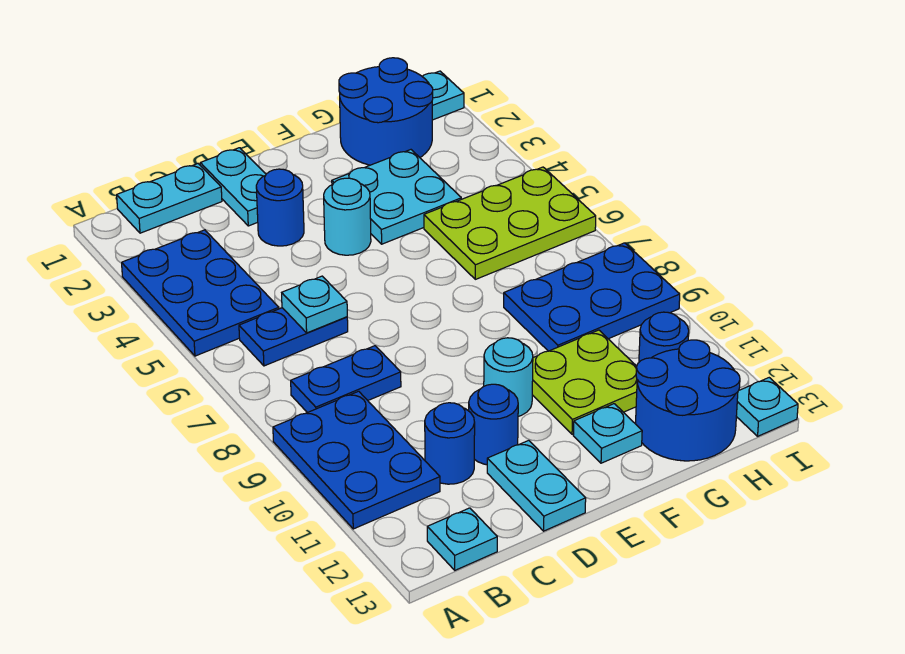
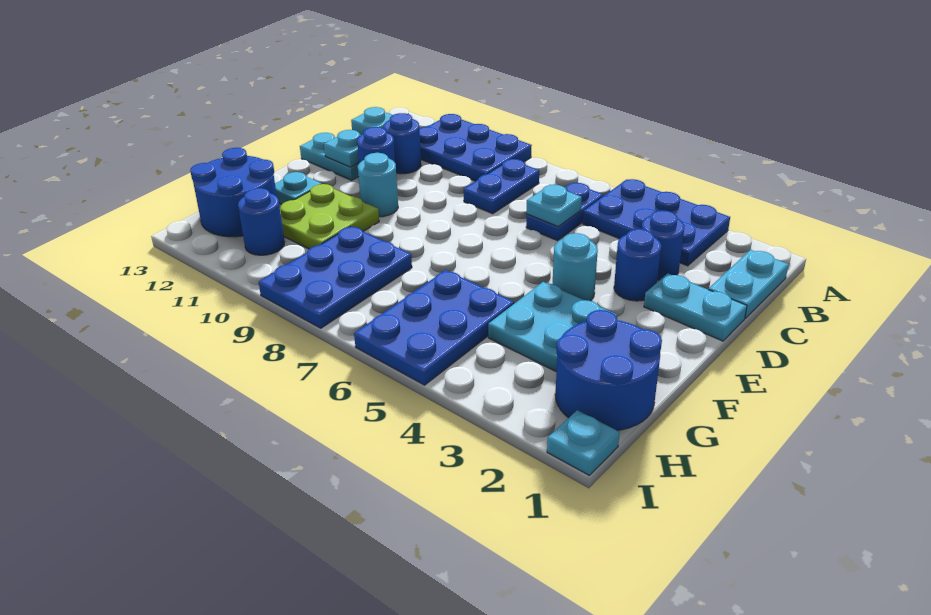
none -> blue 1x1 round brick [642,210,685,280]
lime 2x3 plate [424,167,596,279] -> blue 2x3 plate [354,270,514,385]
cyan 1x1 plate [736,378,798,436] -> cyan 1x1 plate moved to [324,130,360,167]

